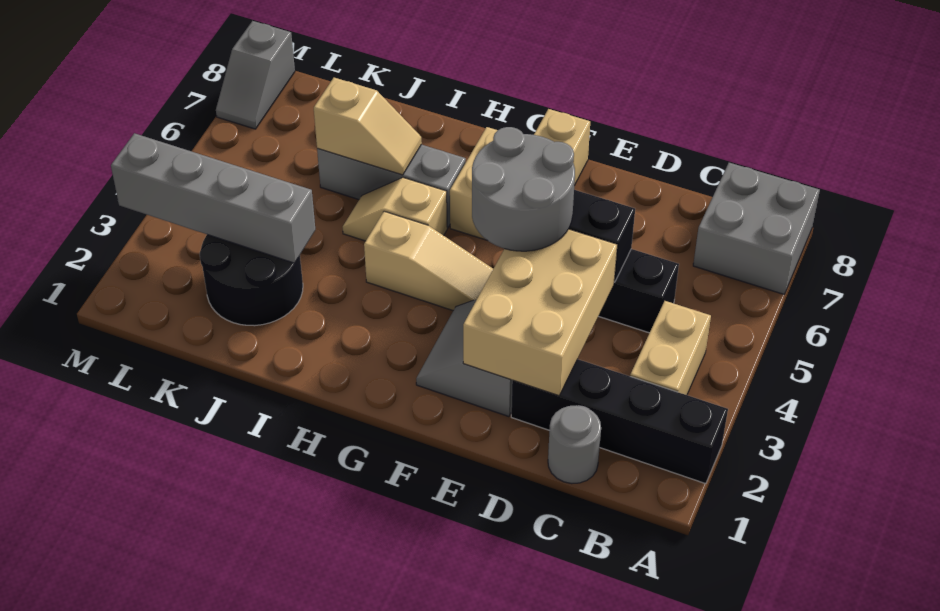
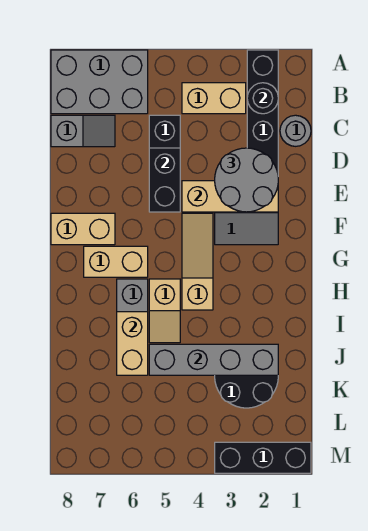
grey 2x2 brick [693,163,820,294] -> grey 2x3 brick [51,50,148,114]
none -> black 1x1 round brick [247,83,278,114]
tan 2x3 brick [463,229,617,396] -> tan 1x3 brick [182,181,278,212]
grey 2x2 round brick [472,127,575,251] -> grey 2x2 round brick moved to [215,148,278,212]
tan 1x2 slope [314,78,422,175] -> tan 1x2 brick [117,312,148,375]
grey 1x4 brick [111,133,315,263] -> grey 1x4 brick turned to [149,344,278,375]
none -> black 1x3 brick [215,442,311,473]
grey 1x2 slope [216,21,295,129] -> grey 1x2 slope moved to [51,115,115,147]

